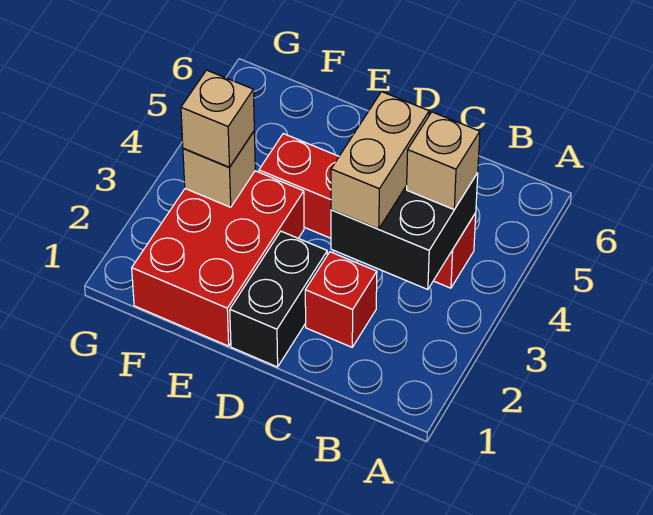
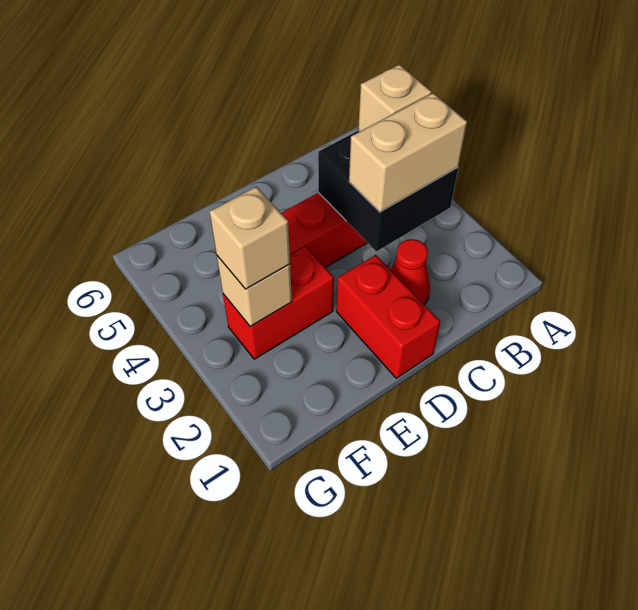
red 1x1 brick [305,252,377,347] -> red 1x1 cone [391,239,430,305]
tan 1x2 brick [331,92,429,229] -> tan 1x2 brick turned to [349,93,467,212]
black 1x2 brick [230,231,327,367] -> red 1x2 brick [336,255,440,378]
red 2x3 brick [132,171,304,346] -> red 1x2 brick [223,246,334,359]

